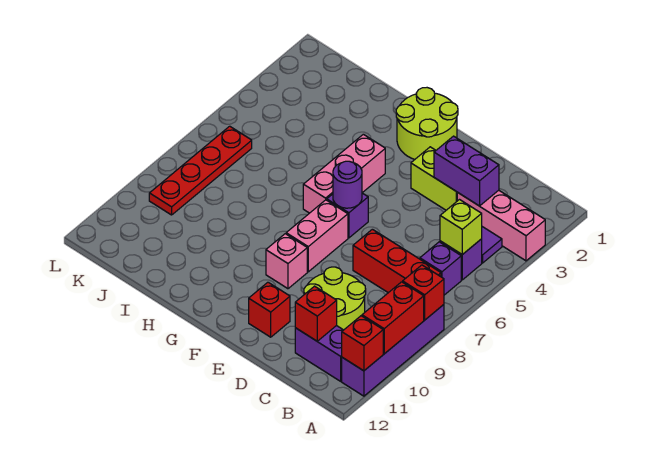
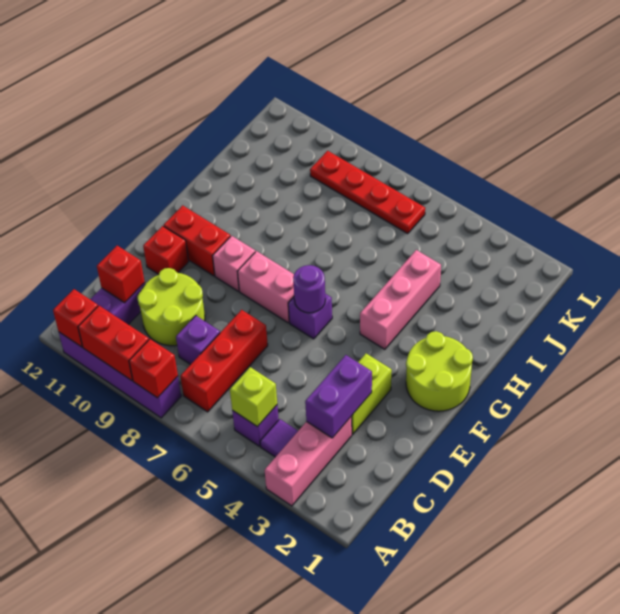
purple 1x1 brick [420,242,461,295] -> purple 1x1 brick moved to [176,316,220,365]
none -> red 1x2 brick [164,205,231,276]
pink 1x3 brick [303,134,385,213] -> pink 1x3 brick turned to [360,250,441,349]

